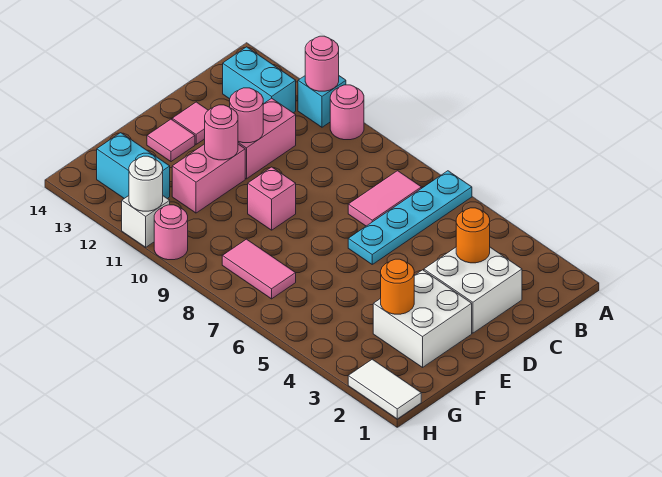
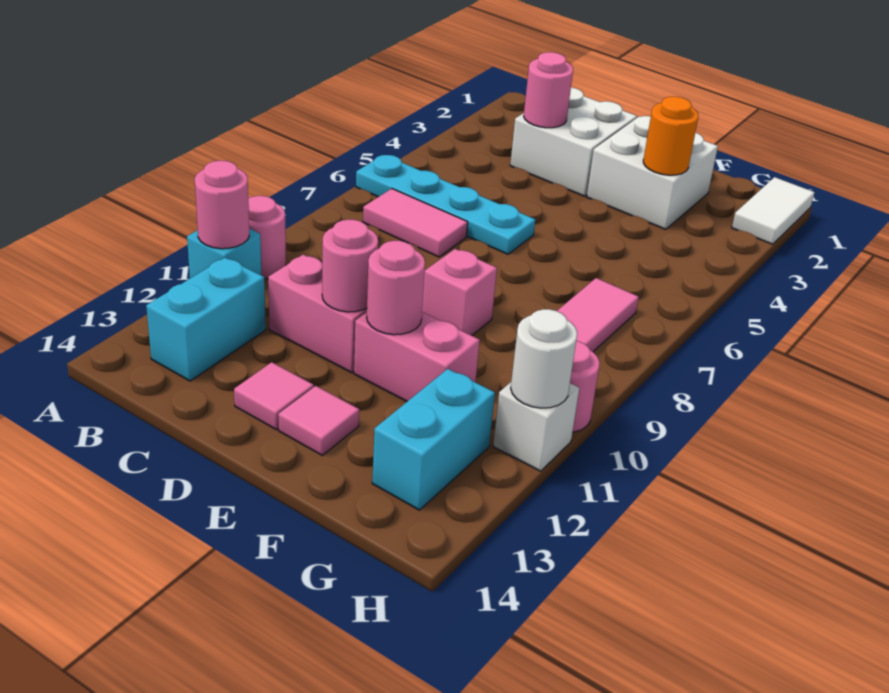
orange 1x1 round brick [456,208,490,263] -> pink 1x1 round brick [524,52,573,128]

